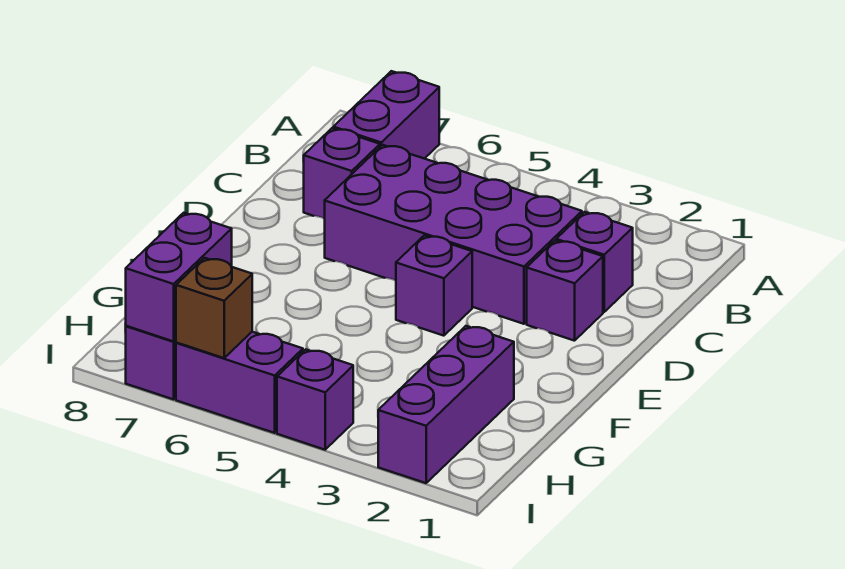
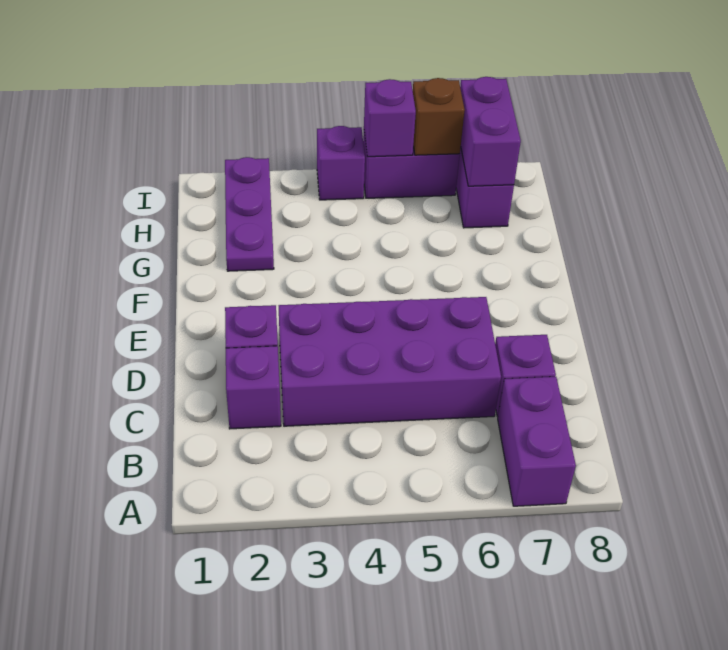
purple 1x1 brick [396,235,472,336] -> purple 1x1 brick moved to [364,79,416,157]
purple 1x3 brick [378,326,514,483] -> purple 1x3 plate [225,157,274,271]

